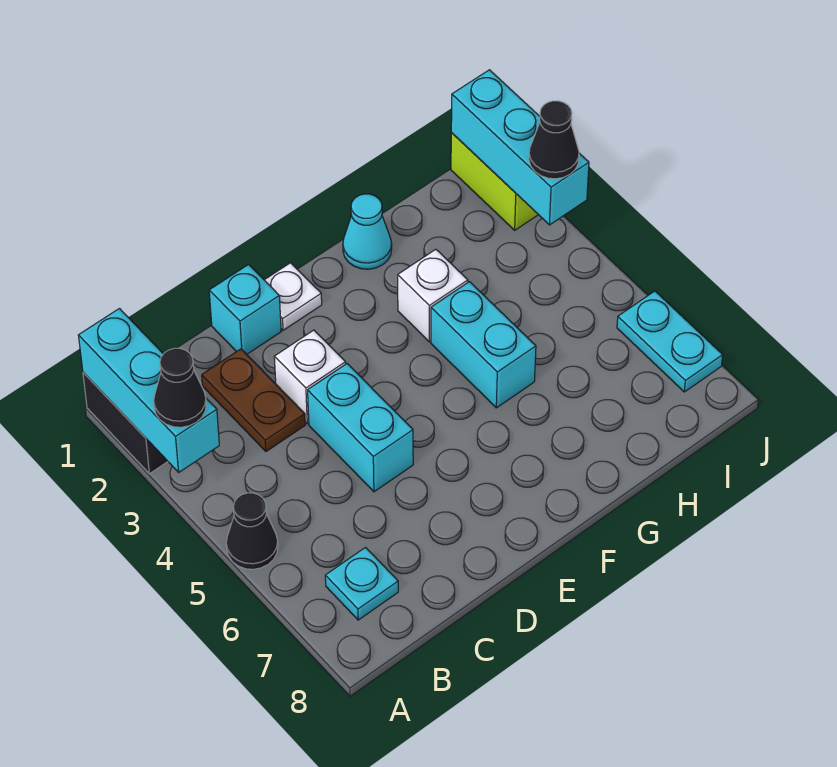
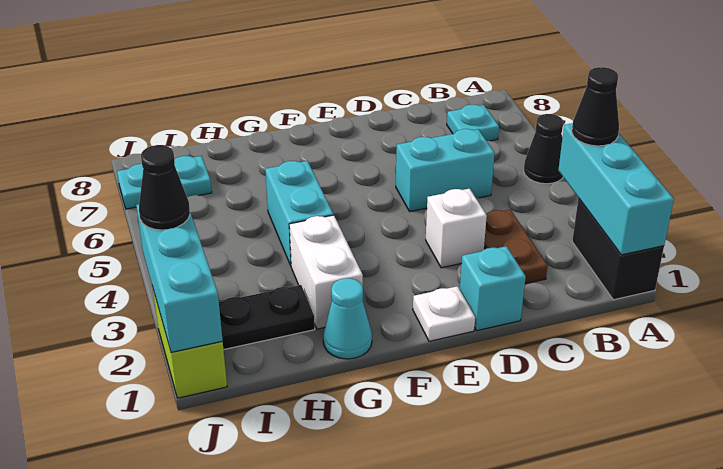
cyan 1x2 brick [308,364,413,492] -> cyan 1x2 brick turned to [396,129,495,211]
white 1x1 brick [398,249,468,342] -> white 1x2 brick [289,215,363,329]
none -> black 1x2 plate [219,285,315,350]
cyan 1x2 plate [617,291,723,392] -> cyan 1x2 plate turned to [117,156,212,209]

